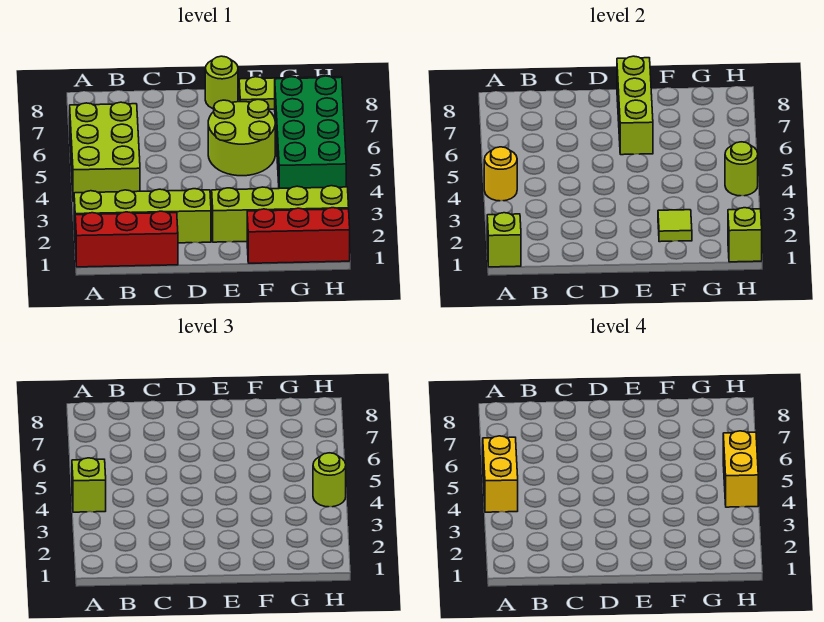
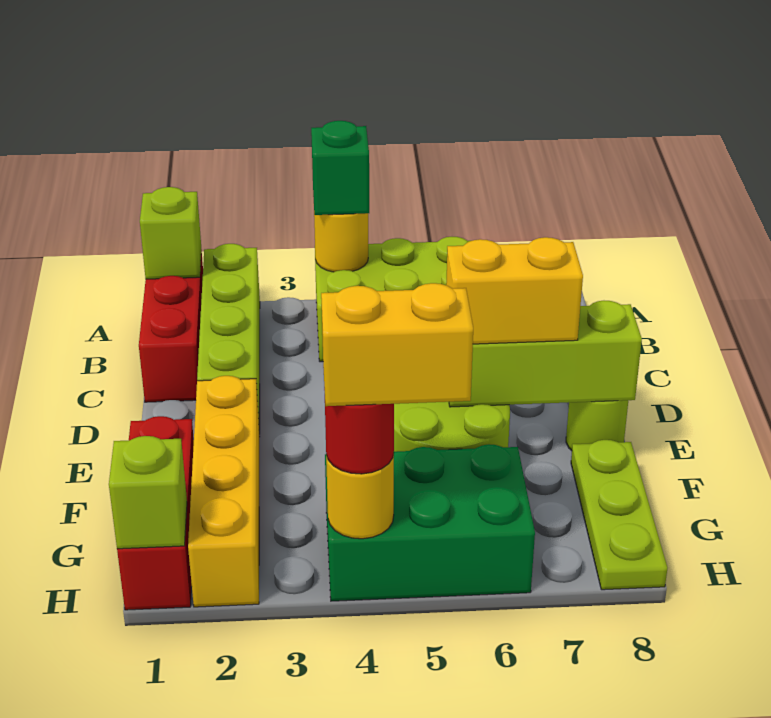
lime 1x1 brick [72,458,106,512] -> green 1x1 brick [311,121,369,215]
yellow 1x2 brick [483,436,518,512] -> yellow 1x2 brick moved to [446,237,583,344]
lime 1x4 brick [212,186,349,242] -> yellow 1x4 brick [188,376,260,607]
lime 1x1 tile [658,210,692,242] -> none
green 2x4 brick [275,76,346,188] -> green 2x3 brick [325,444,535,601]
lime 1x1 round brick [725,142,758,196] -> yellow 1x1 round brick [326,454,394,539]
lime 1x1 round brick [313,453,346,507] -> red 1x1 round brick [324,388,394,474]

